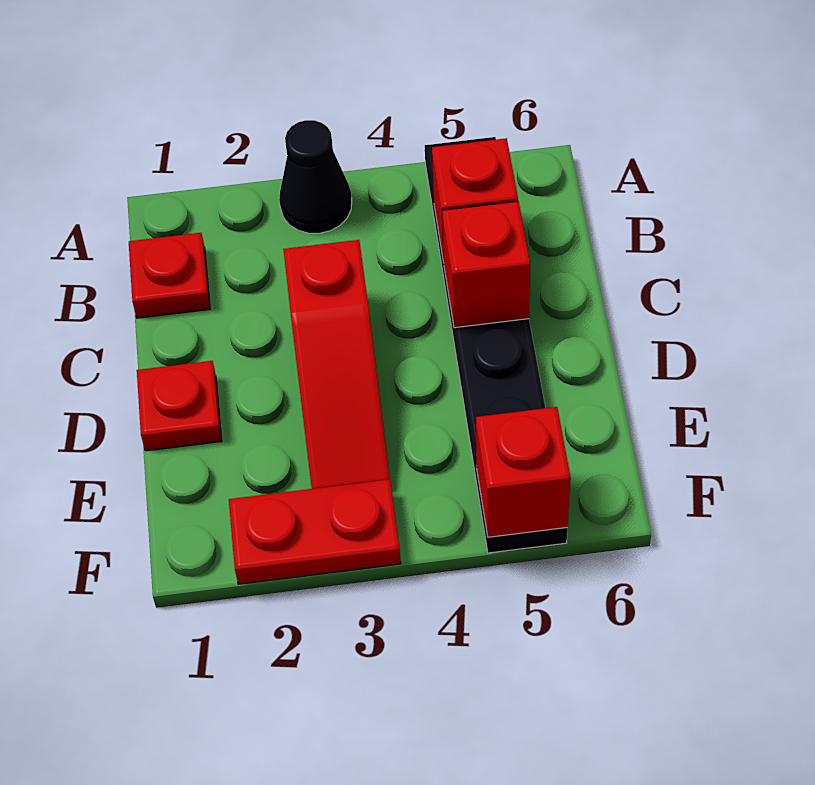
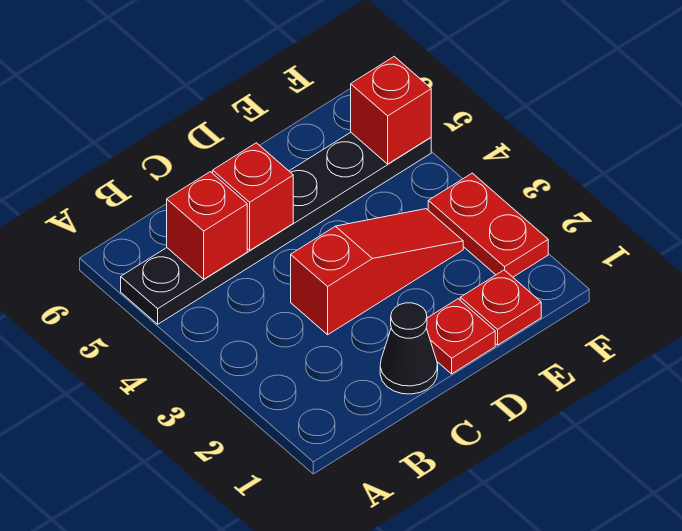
black 1x1 cone [279,120,352,233] -> black 1x1 cone moved to [380,303,438,394]
red 1x1 plate [129,233,210,318] -> red 1x1 plate moved to [460,270,541,345]

